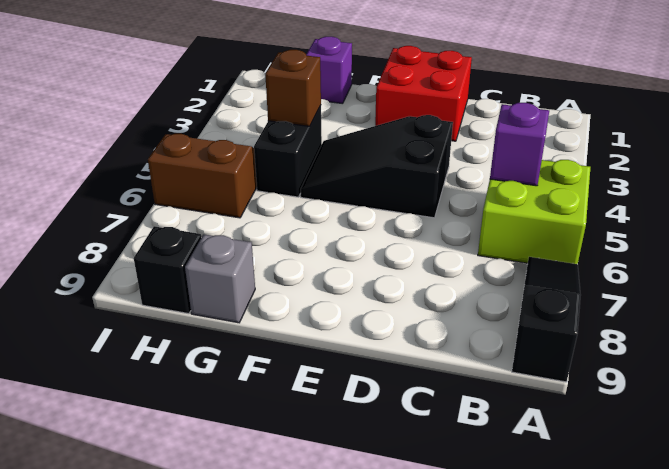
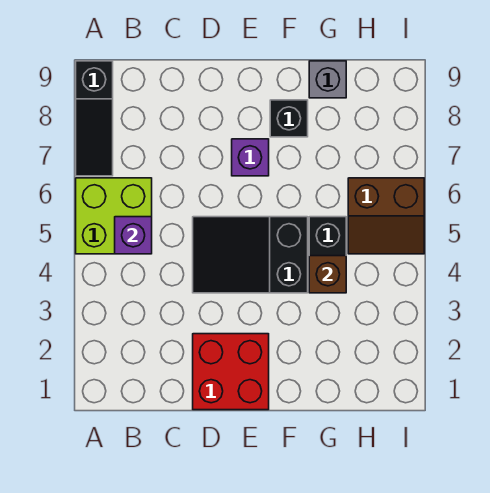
black 2x3 slope [301,115,453,218] -> black 2x3 slope turned to [193,217,308,293]
purple 1x1 brick [306,37,352,104] -> purple 1x1 brick moved to [232,139,269,176]
black 1x1 brick [134,226,201,314] -> black 1x1 brick moved to [270,100,308,137]

